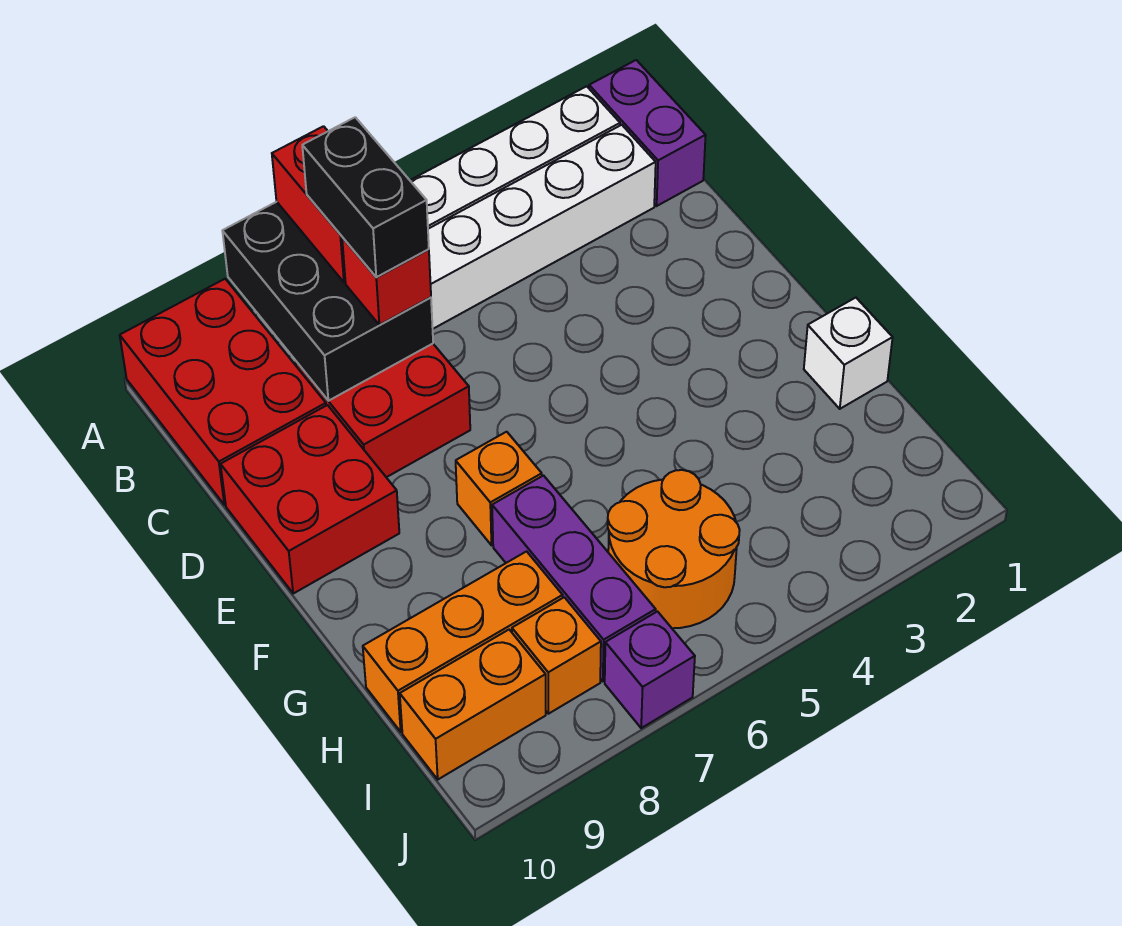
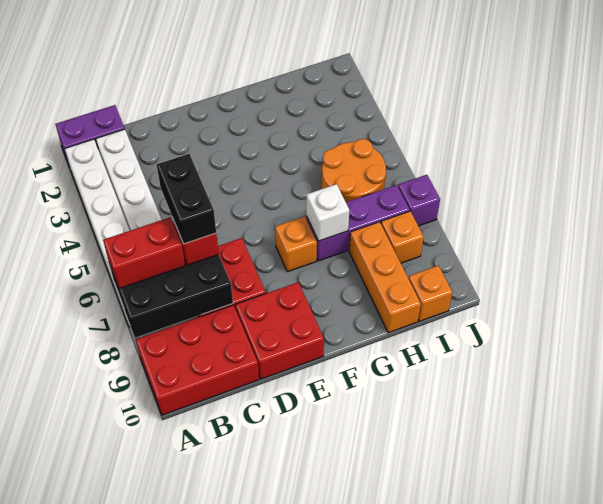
black 1x2 brick [302,117,429,277] -> black 1x2 brick turned to [157,154,216,244]
white 1x1 brick [804,298,893,409] -> white 1x1 brick moved to [306,184,349,241]
orange 1x2 brick [400,630,546,779] -> orange 1x1 brick [408,265,452,321]

